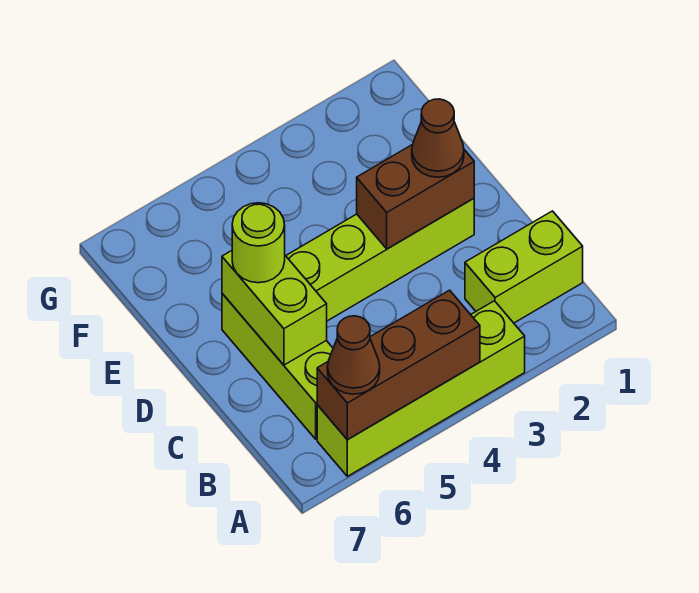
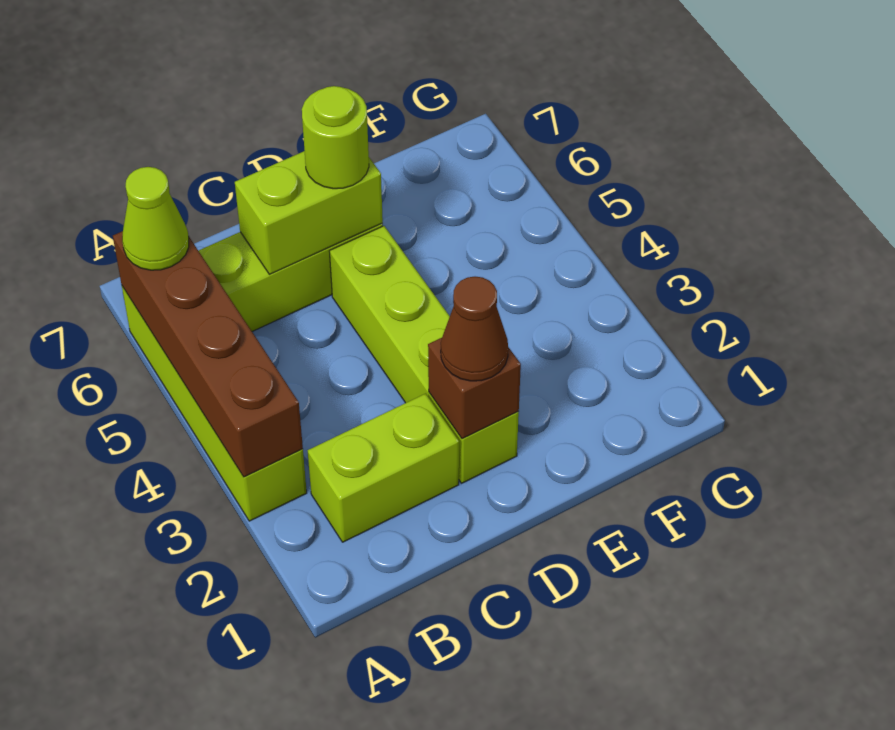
brown 1x3 brick [317,290,480,439] -> brown 1x4 brick [113,231,303,477]
brown 1x1 cone [327,316,380,394] -> lime 1x1 cone [122,167,189,270]
lime 1x2 brick [465,211,583,323] -> lime 1x2 brick turned to [308,394,459,542]
brown 1x2 brick [357,144,474,249] -> brown 1x1 brick [428,338,521,439]

